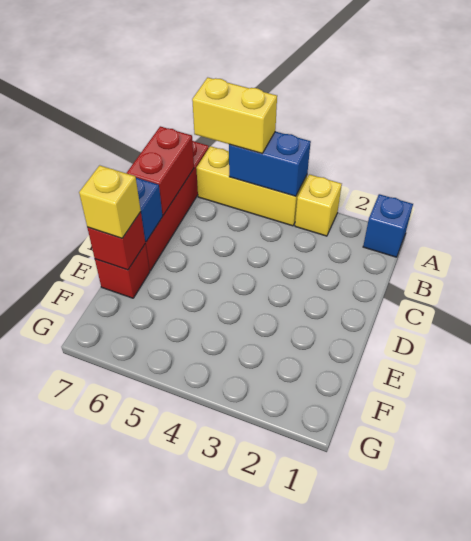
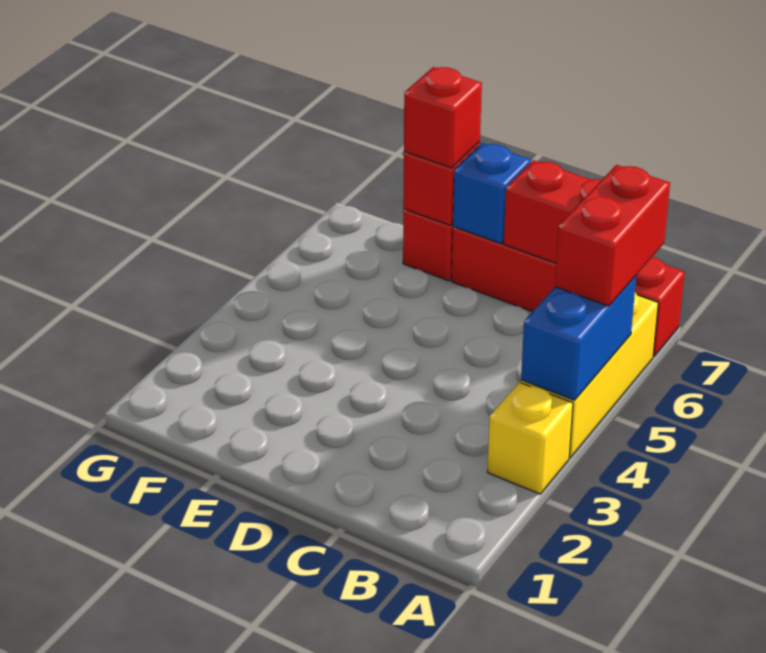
blue 1x1 brick [363,194,413,257] -> none
yellow 1x2 brick [192,78,277,153] -> red 1x2 brick [555,165,670,306]
yellow 1x1 brick [79,165,141,238] -> red 1x1 brick [404,67,482,168]

